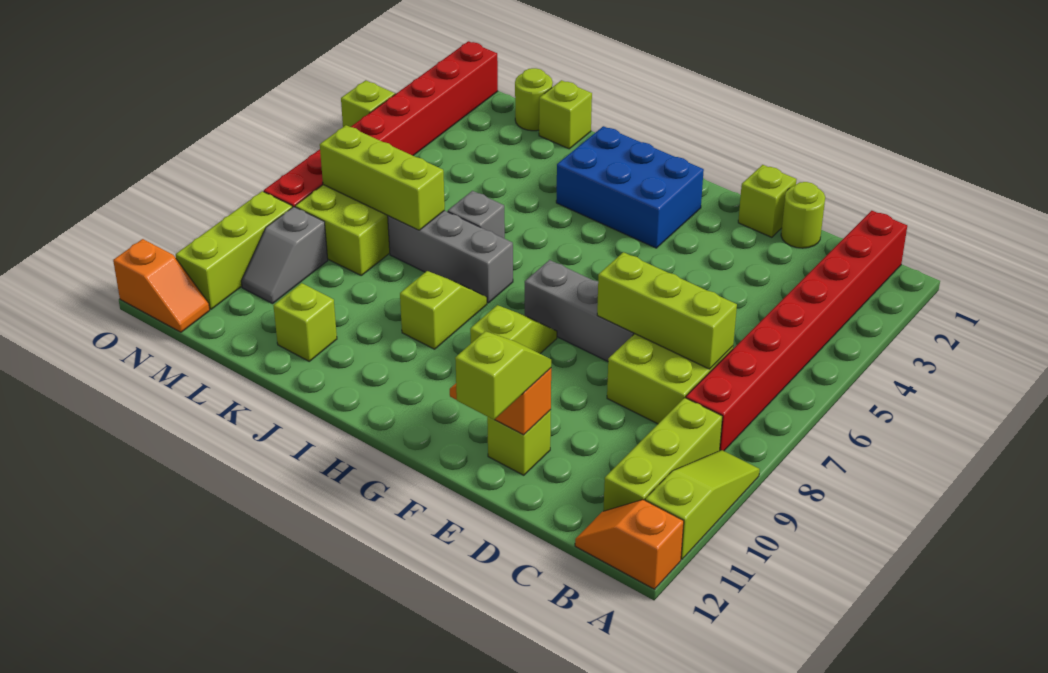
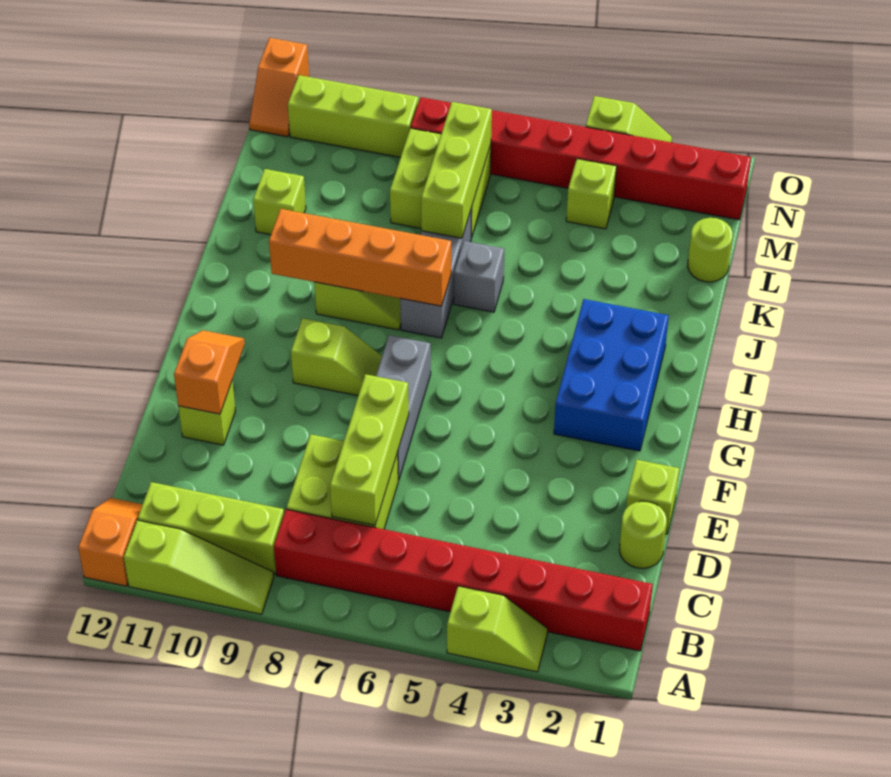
lime 1x2 slope [455,331,551,420] -> lime 1x2 slope moved to [447,586,548,672]
none -> orange 1x4 brick [269,209,451,306]
lime 1x1 brick [539,80,592,149] -> lime 1x1 brick moved to [566,159,617,229]
grey 1x2 slope [241,207,328,304] -> none

